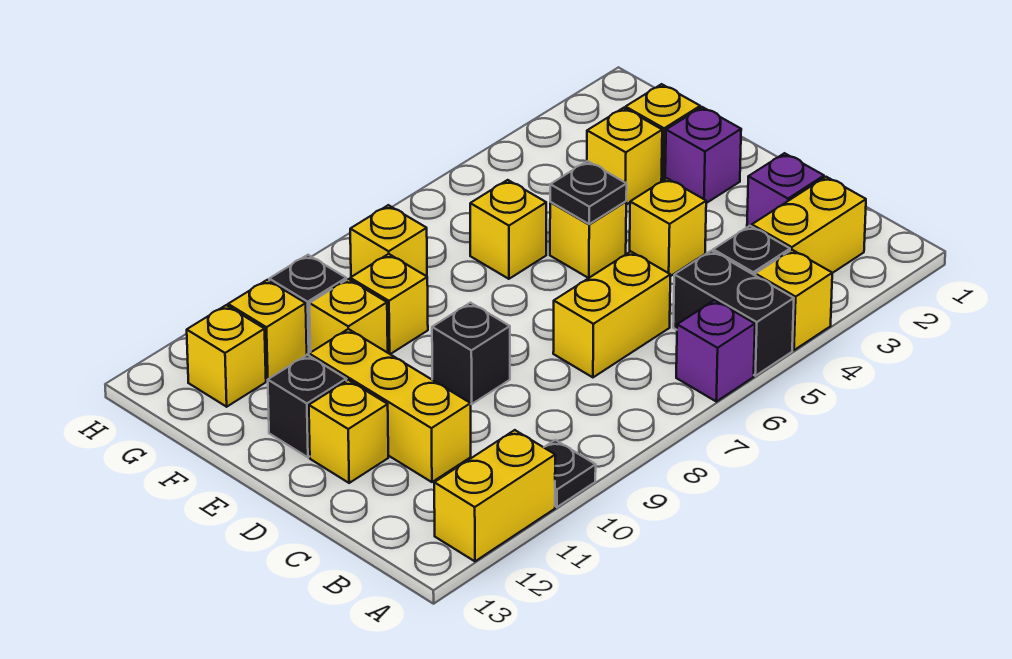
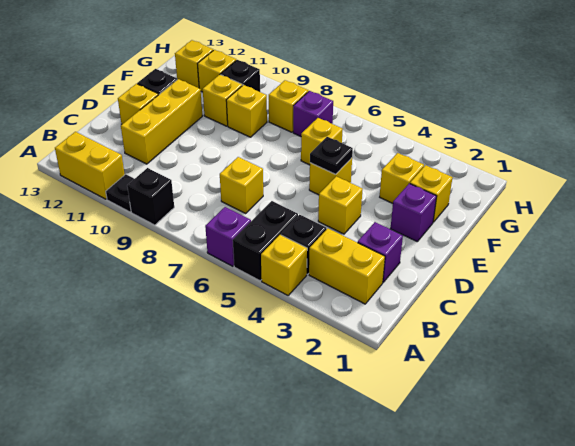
yellow 1x2 brick [553,251,670,377] -> yellow 1x1 brick [220,157,263,213]
black 1x1 brick [432,303,510,404] -> black 1x1 brick moved to [127,168,174,225]
none -> purple 1x1 brick [293,91,333,136]

